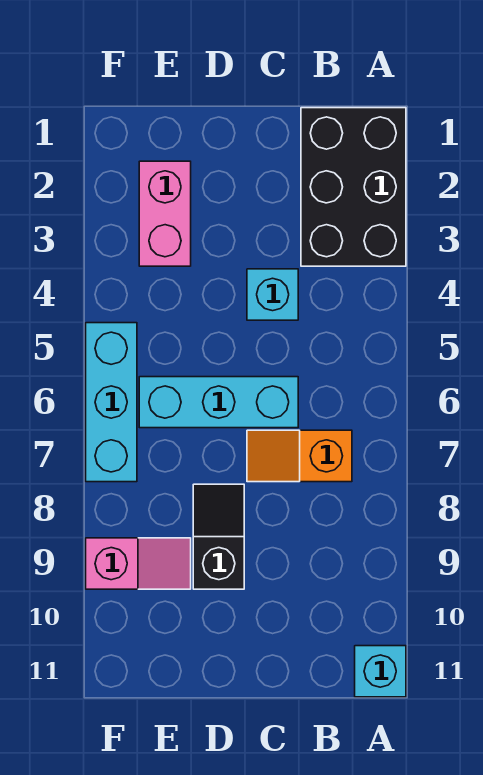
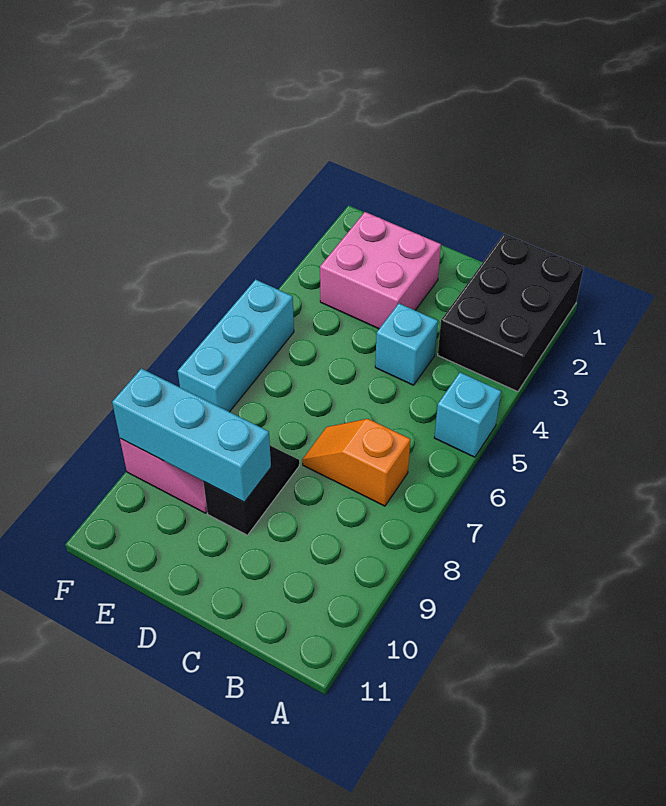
cyan 1x1 brick [355,646,406,697] -> cyan 1x1 brick moved to [434,373,501,457]
cyan 1x3 brick [139,377,298,428] -> cyan 1x3 brick moved to [112,368,271,502]
pink 1x2 brick [139,161,191,266] -> pink 2x2 brick [320,212,441,329]

